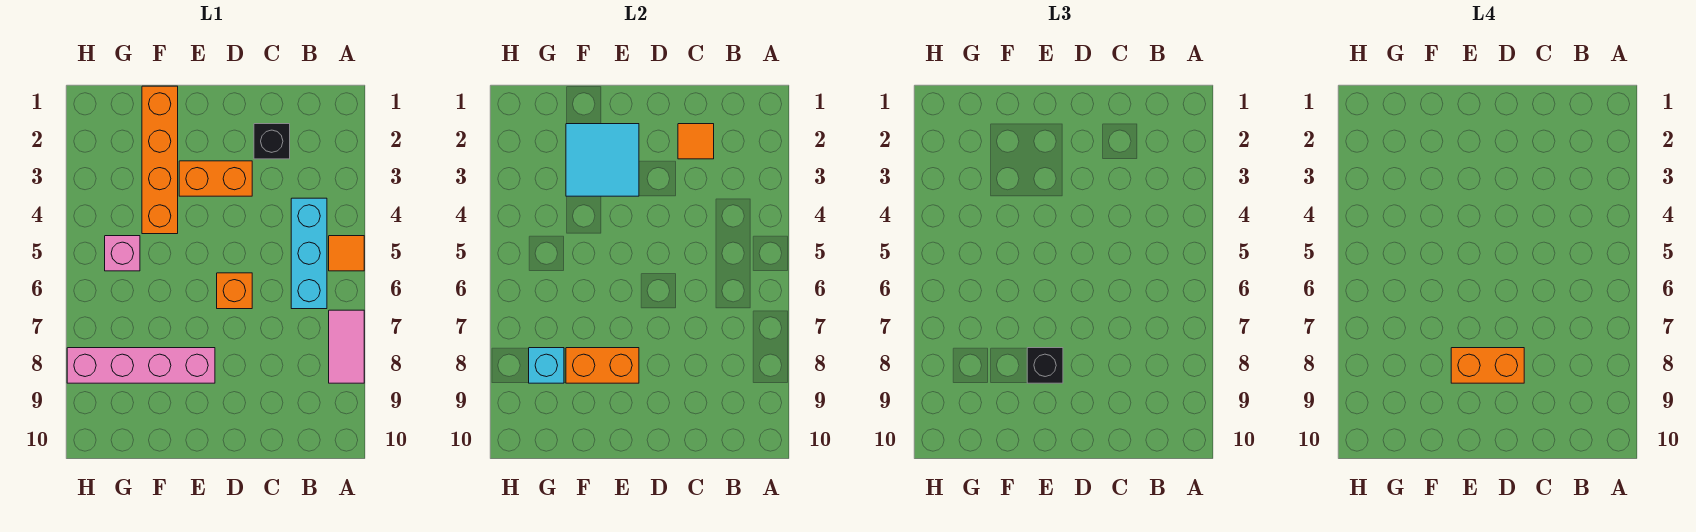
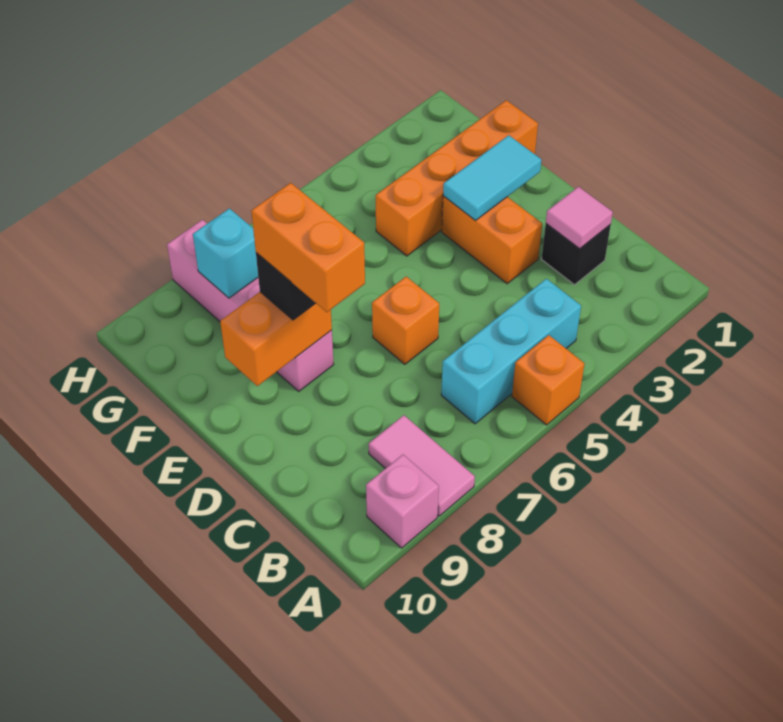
orange 1x1 tile [329,236,364,271] -> orange 1x1 brick [512,335,584,425]
pink 1x2 tile [329,310,364,383] -> pink 1x2 tile turned to [369,415,475,516]
orange 1x1 tile [678,124,714,159] -> pink 1x1 tile [546,187,613,249]
cyan 2x2 tile [566,124,639,196] -> cyan 1x2 tile [443,135,541,221]
orange 1x2 brick [566,348,639,383] -> orange 1x2 brick turned to [220,292,332,386]
pink 1x1 brick [105,236,140,271] -> pink 1x1 brick moved to [366,455,439,548]

